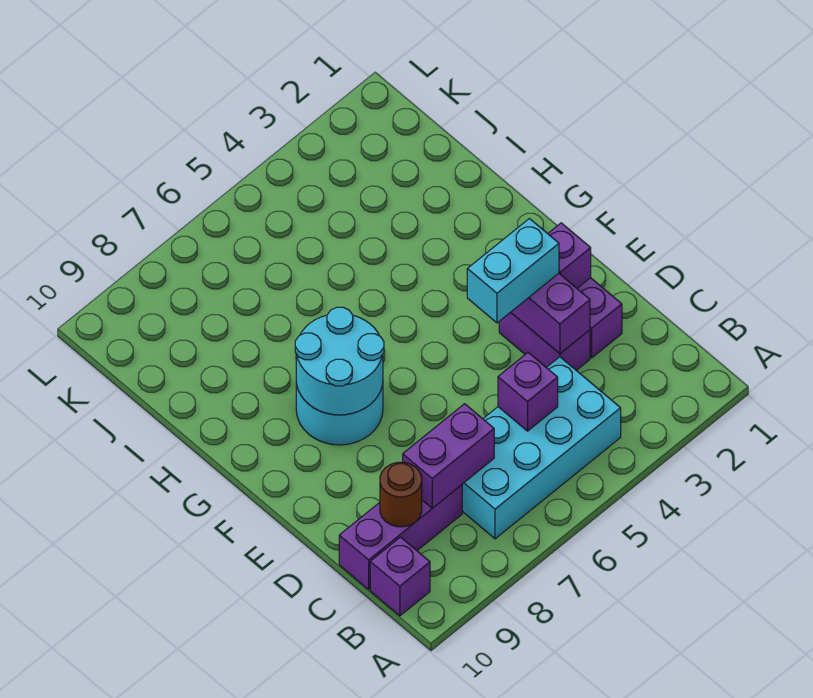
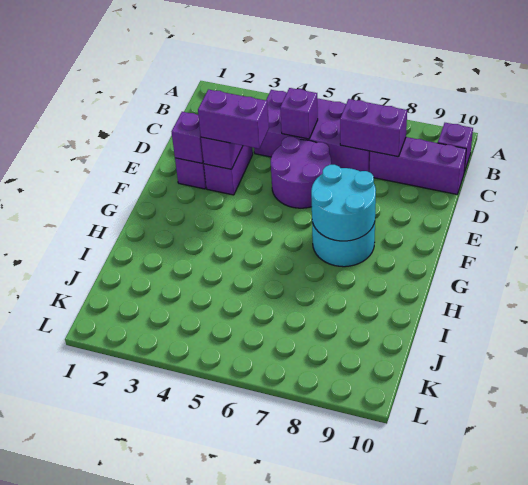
cyan 2x4 brick [462,357,621,539] -> purple 2x4 brick [254,90,370,172]
brown 1x1 round brick [380,462,422,527] -> none
none -> purple 2x2 round brick [271,137,331,208]
cyan 1x2 brick [467,219,559,323] -> purple 1x2 brick [198,89,269,149]

